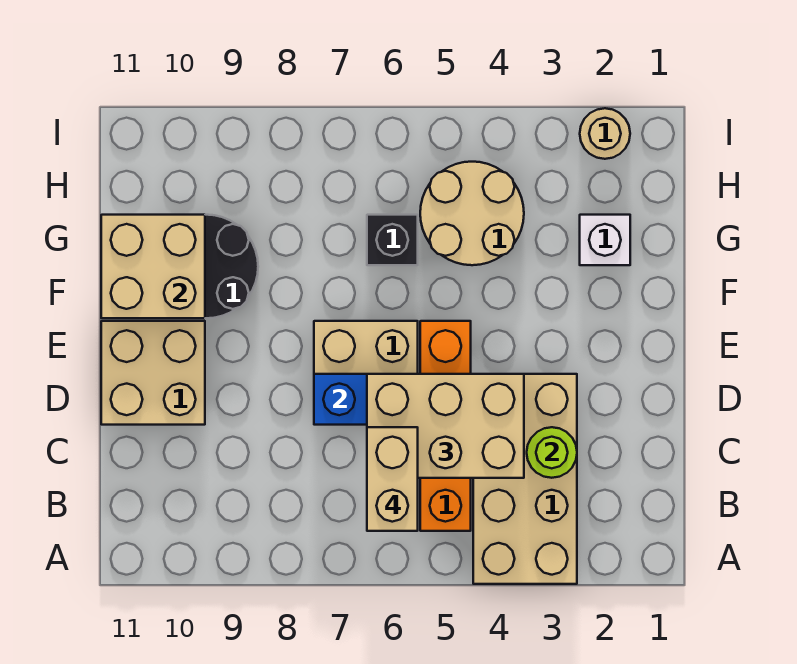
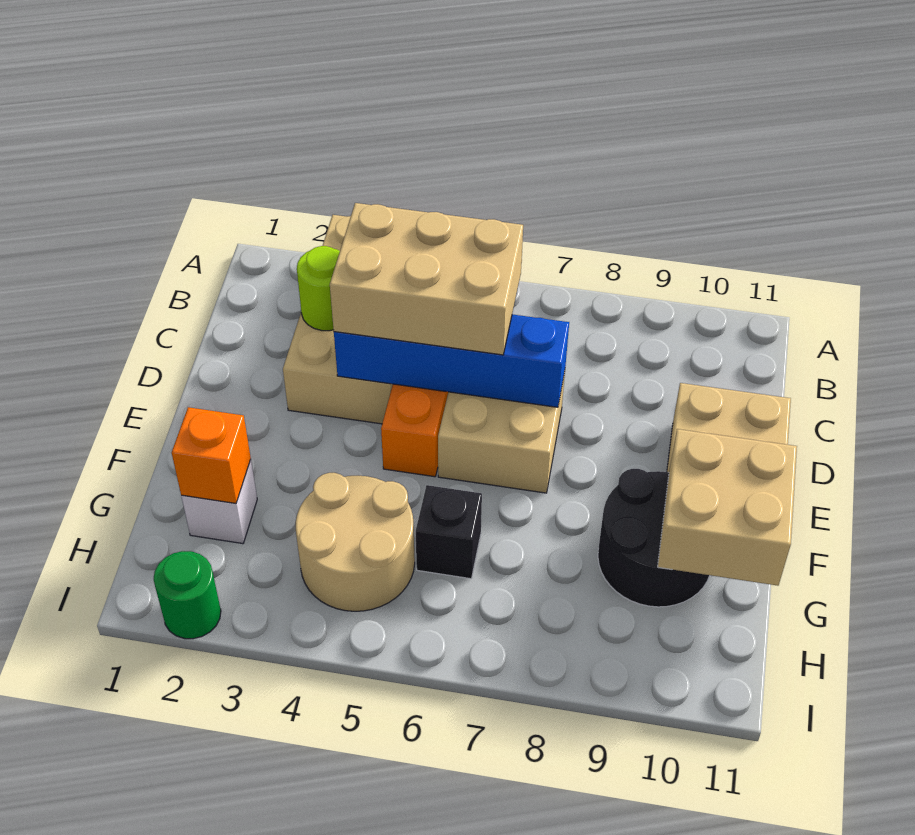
tan 1x2 brick [367,427,418,531] -> none
none -> orange 1x1 brick [172,407,251,503]
tan 1x1 round brick [580,108,630,159] -> green 1x1 round brick [154,551,221,639]

